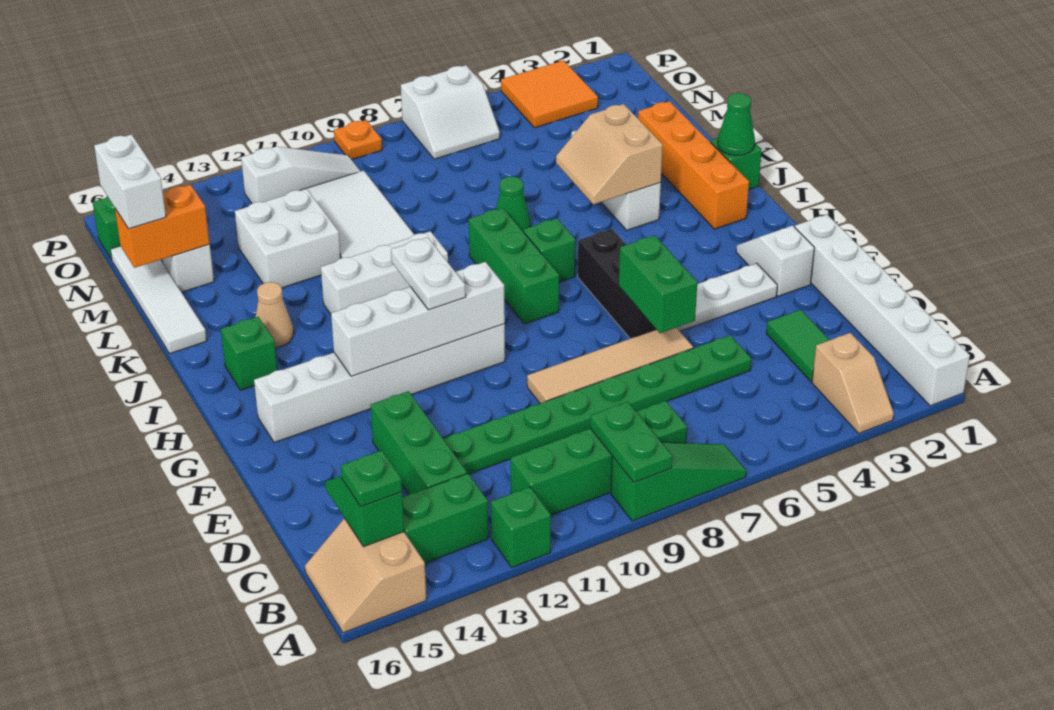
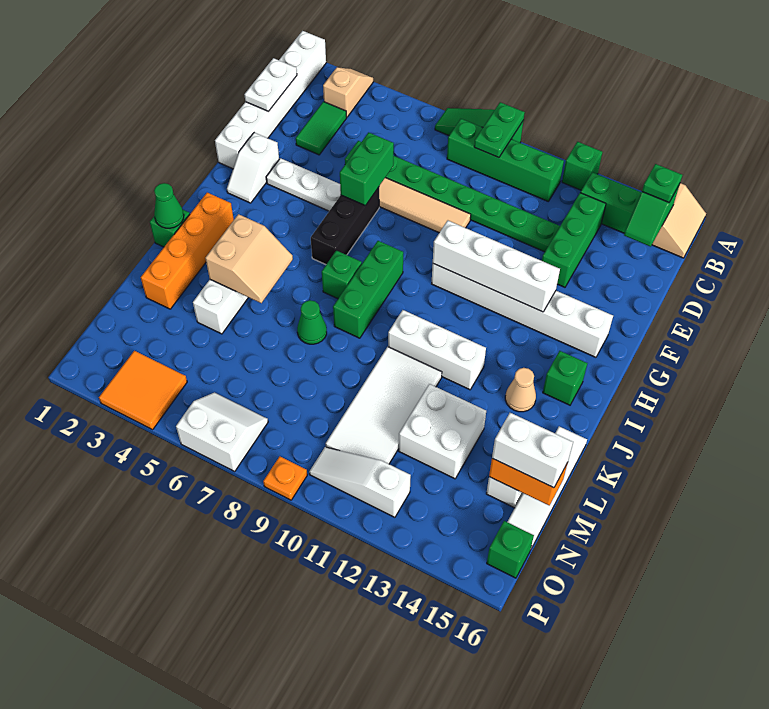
white 1x2 plate [391,237,466,310] -> white 1x2 plate moved to [244,58,297,111]
white 1x2 brick [94,134,166,229] -> white 1x2 brick turned to [492,413,573,488]

